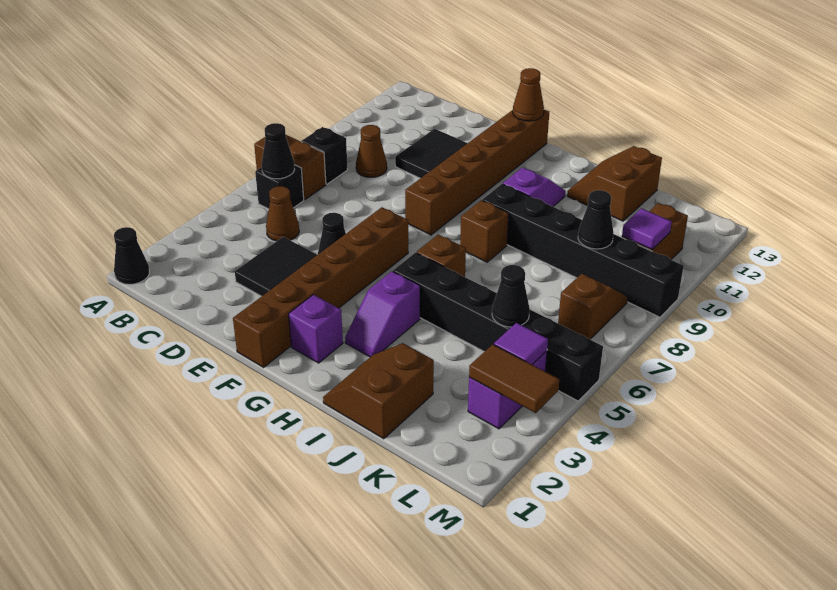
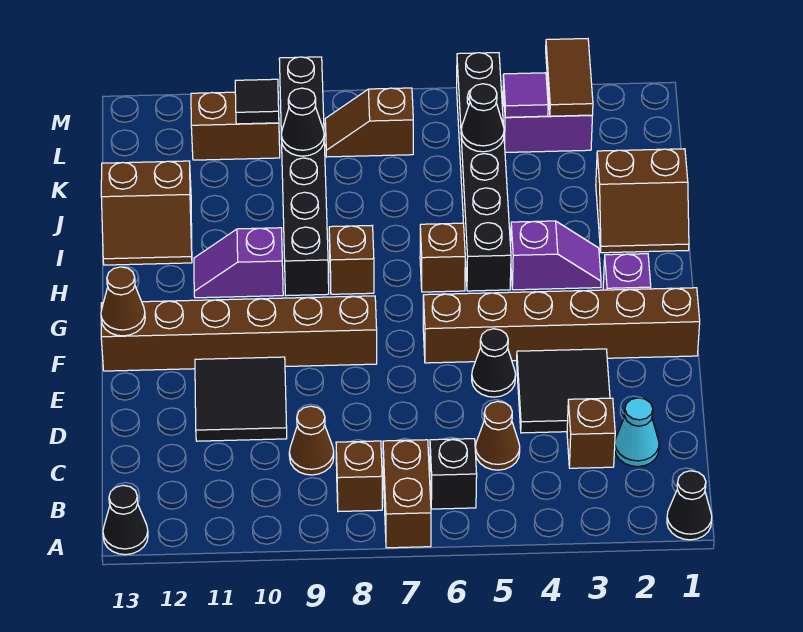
black 1x1 cone [262,123,295,179] -> black 1x1 cone moved to [103,485,148,555]
black 1x1 brick [301,127,348,184] -> brown 1x1 brick [336,441,382,512]
none -> cyan 1x1 cone [615,398,659,467]
none -> brown 1x1 brick [567,398,615,468]
purple 1x1 tile [622,208,672,250] -> black 1x1 tile [235,79,279,124]

